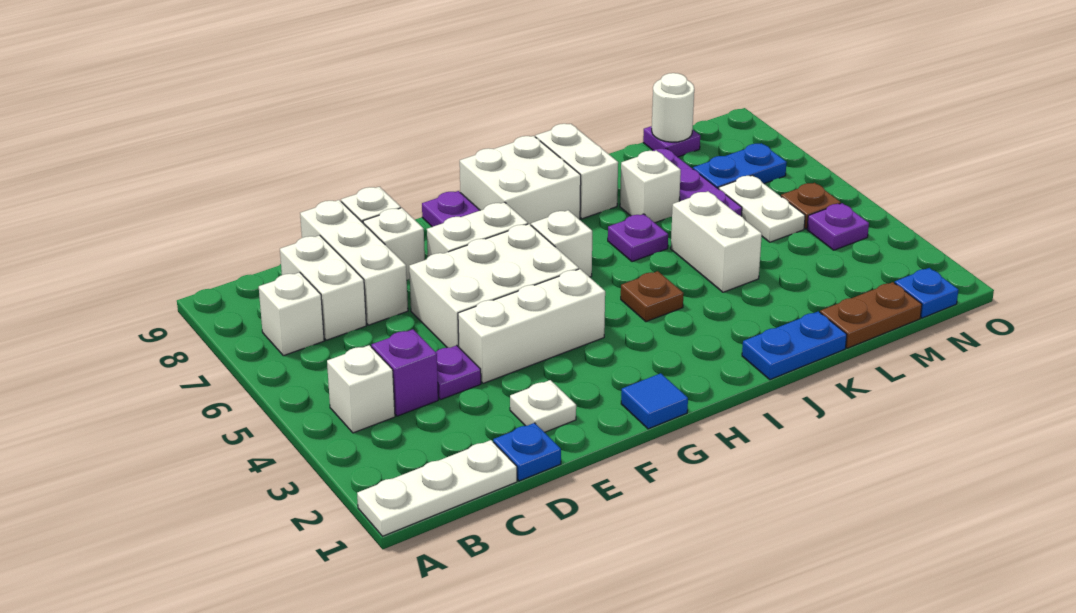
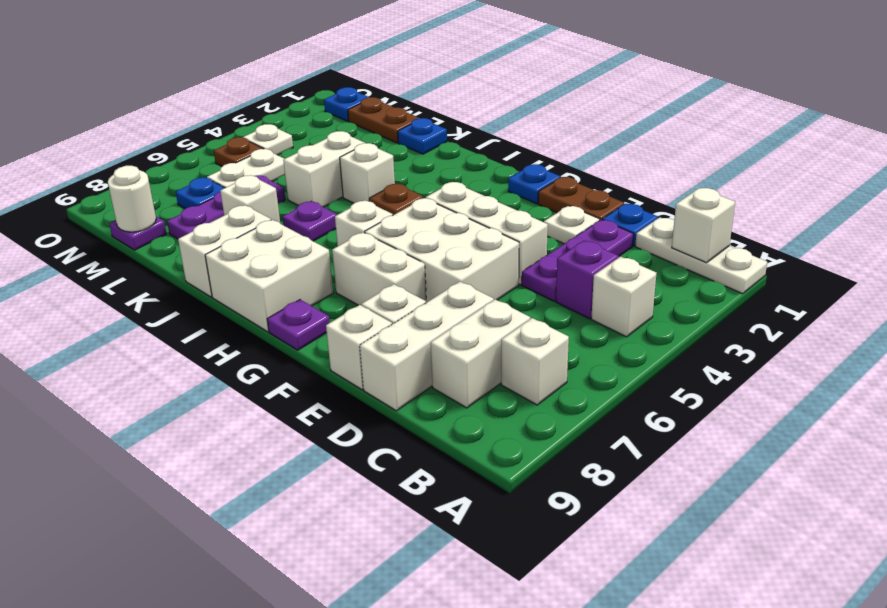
none -> white 1x1 brick [672,188,735,263]
purple 1x1 plate [436,345,481,400] -> purple 1x3 plate [522,220,633,301]
none -> brown 1x2 plate [538,177,624,220]
blue 1x1 tile [621,373,688,429] -> blue 1x1 plate [508,164,561,204]
blue 1x2 plate [742,311,847,380] -> blue 1x1 plate [398,118,447,154]
none -> white 1x1 brick [340,143,395,203]
blue 1x2 plate [693,143,787,189] -> blue 1x1 plate [176,178,225,208]
purple 1x1 plate [807,203,869,250] -> white 1x1 plate [243,124,293,155]

